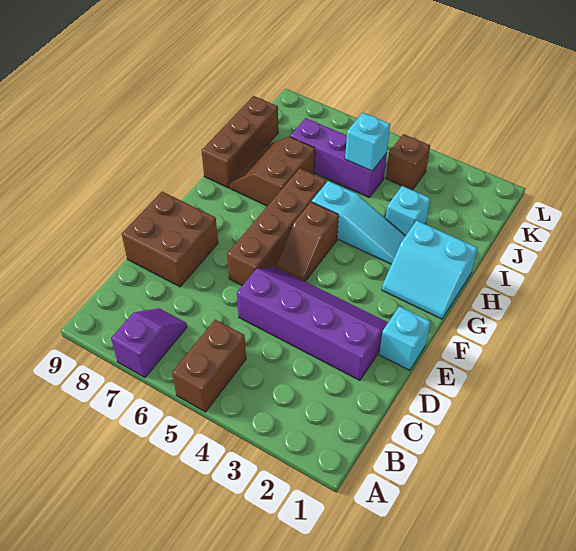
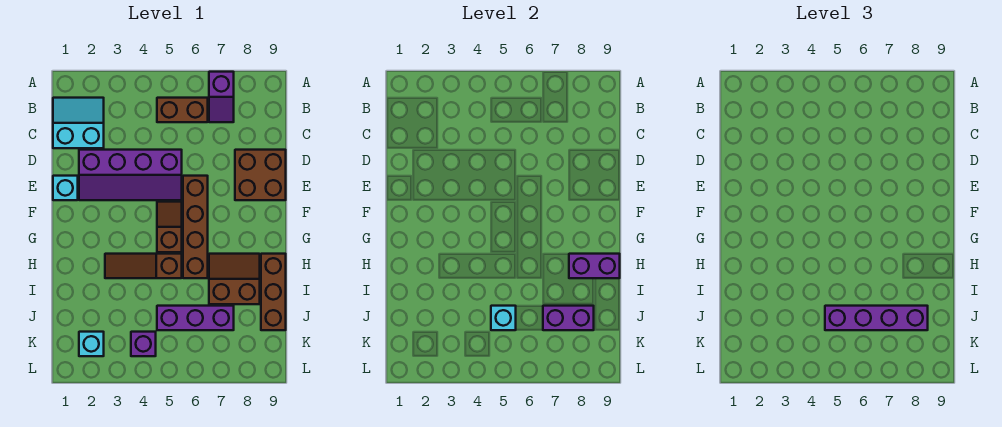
brown 1x2 brick [172,320,246,412] -> brown 1x2 brick turned to [157,98,208,122]
cyan 2x2 slope [382,221,478,319] -> cyan 2x2 slope moved to [53,98,104,148]
cyan 1x3 slope [312,181,405,264] -> brown 1x3 slope [105,254,182,278]
brown 2x2 slope [230,136,315,206] -> brown 2x2 slope turned to [209,254,260,304]
none -> purple 1x2 brick [569,254,620,278]
cyan 1x1 brick [386,186,430,236] -> cyan 1x1 brick moved to [79,332,104,356]
none -> purple 1x4 brick [825,306,928,330]
none -> purple 1x2 brick [543,306,594,330]
brown 1x1 brick [386,134,430,190] -> purple 1x1 brick [131,332,156,356]

